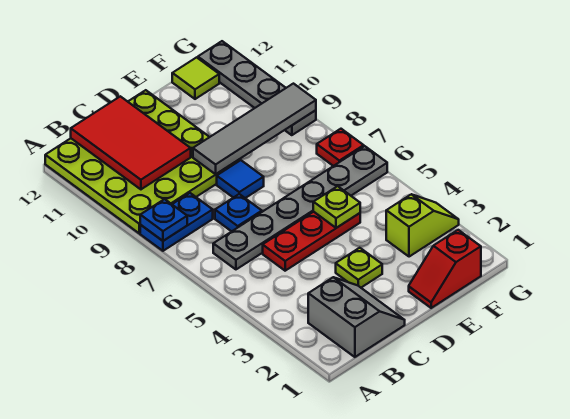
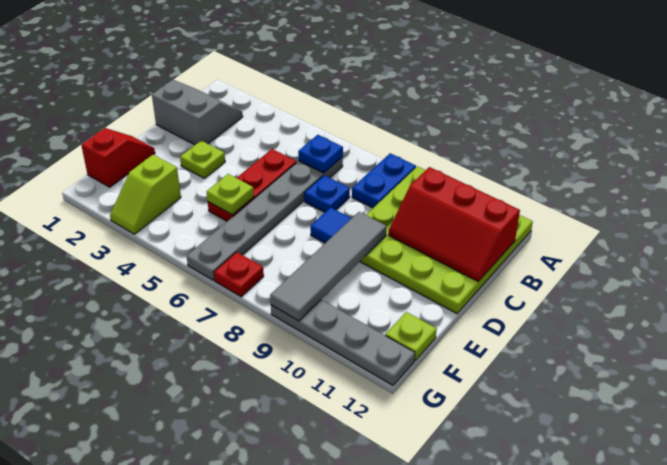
blue 1x1 plate [140,199,187,241] -> blue 1x1 plate moved to [298,135,343,173]
grey 2x2 slope [308,277,405,357] -> grey 2x2 slope turned to [152,80,243,145]
red 2x3 tile [71,96,191,189] -> red 2x3 slope [389,167,520,282]
lime 1x1 tile [172,57,219,99] -> lime 1x1 plate [385,312,437,360]

